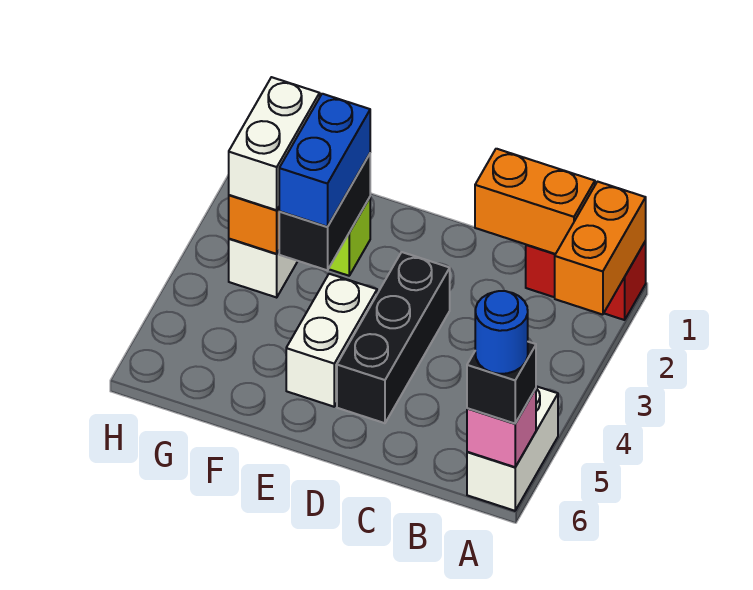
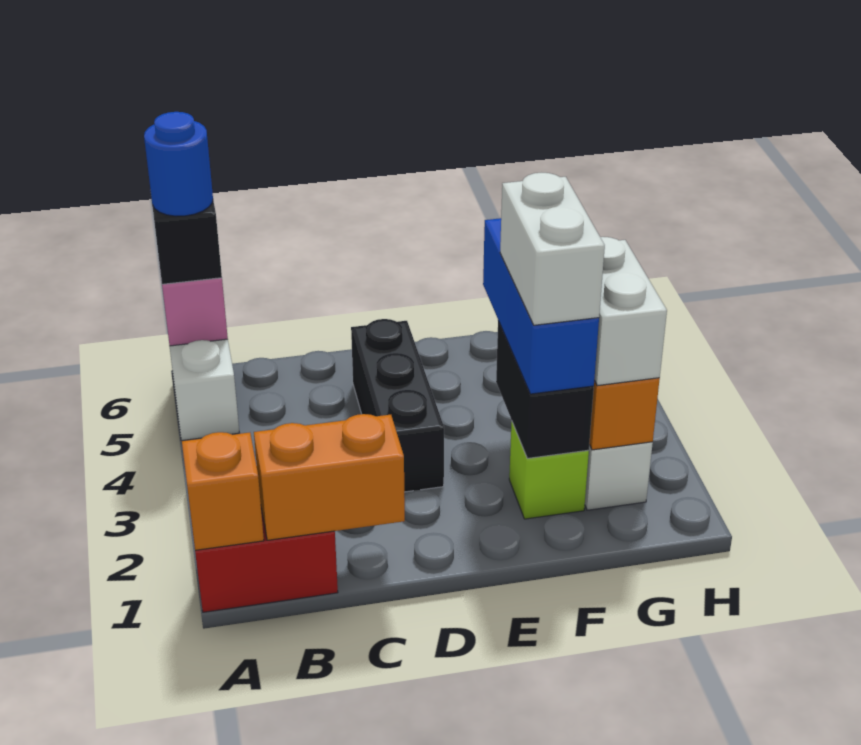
orange 1x2 brick [555,182,646,315] -> orange 1x1 brick [182,432,264,550]
white 1x2 brick [286,274,377,407] -> white 1x2 brick moved to [500,173,605,325]
blue 1x2 brick [279,94,370,227] -> blue 1x3 brick [483,218,599,394]

